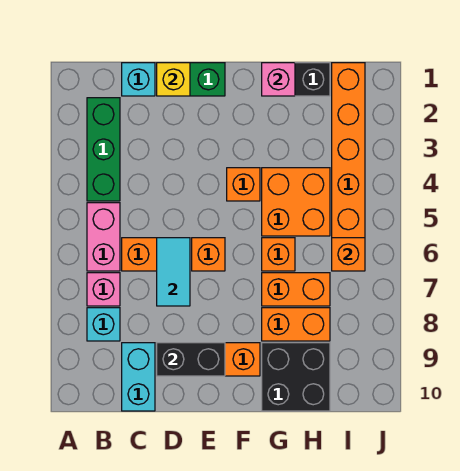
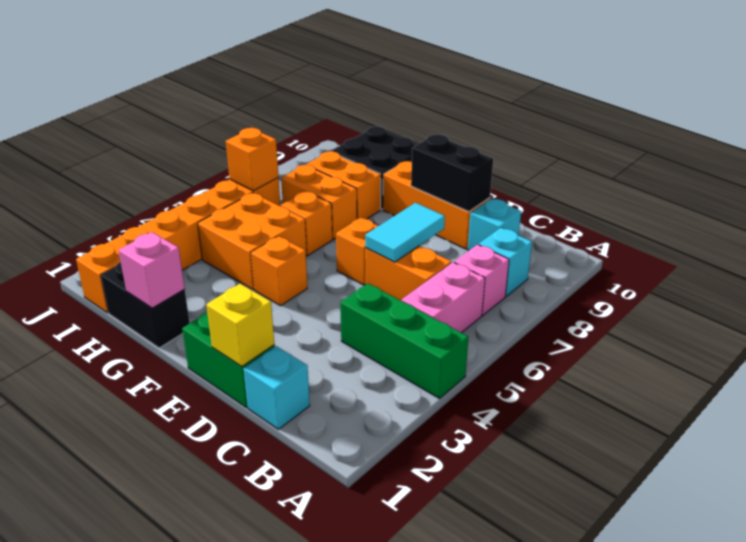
green 1x3 brick [87,98,120,201] -> green 1x3 brick turned to [340,283,468,399]
cyan 1x2 brick [122,343,155,411] -> cyan 1x1 brick [468,198,521,250]

